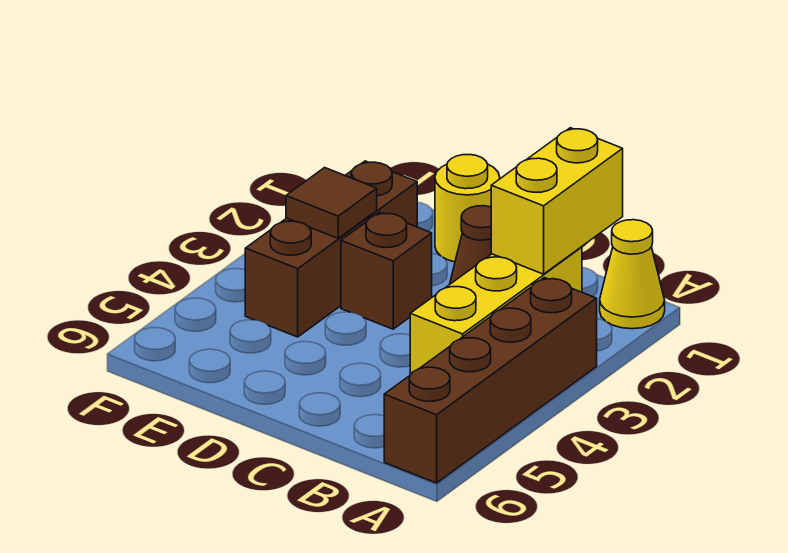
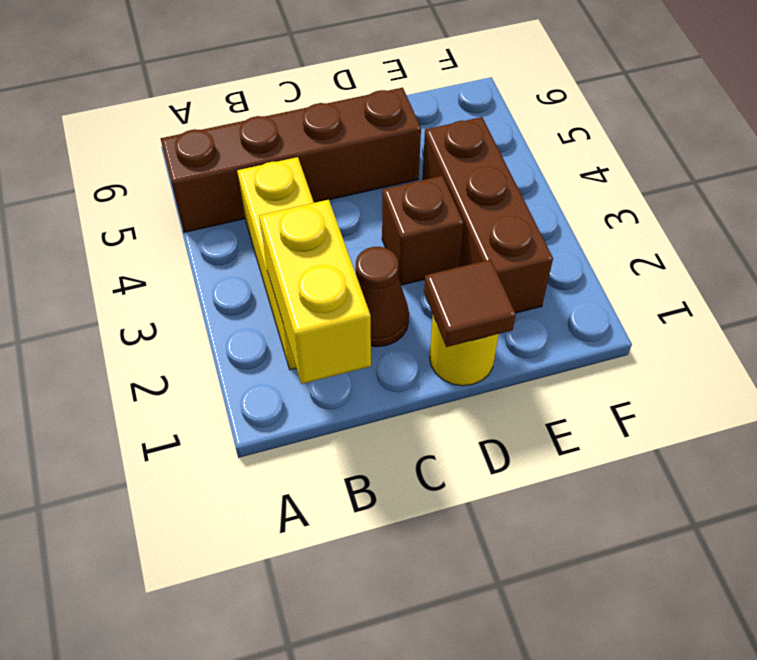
yellow 1x1 cone [600,220,665,329] -> none
brown 1x4 brick [384,278,597,483] -> brown 1x4 brick turned to [161,88,421,232]
brown 1x1 tile [286,168,377,238] -> brown 1x1 tile moved to [424,260,516,347]

